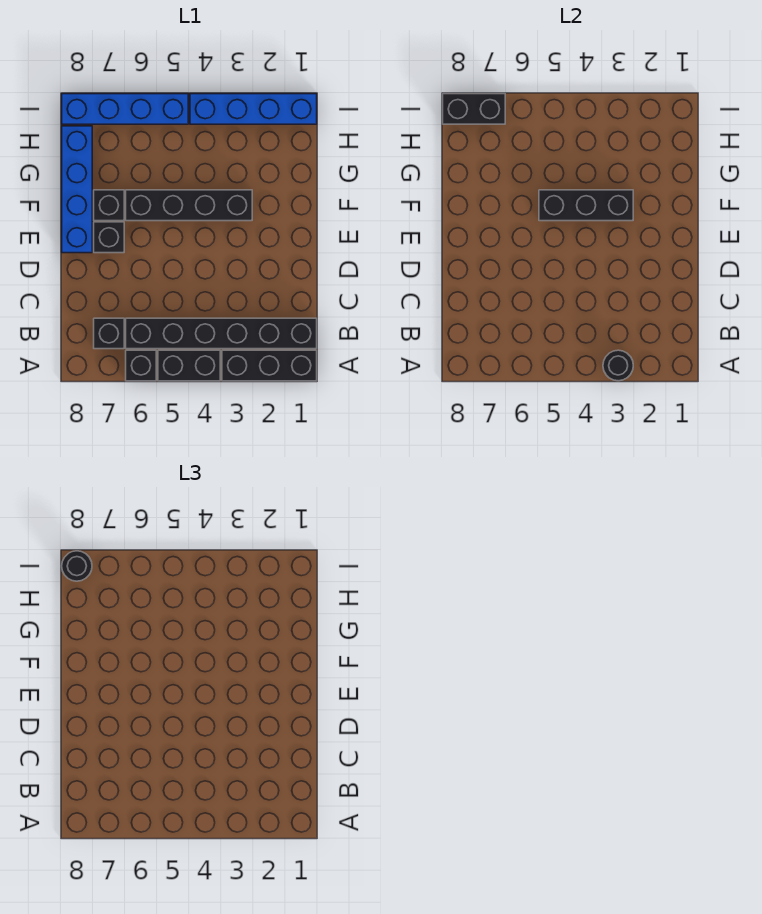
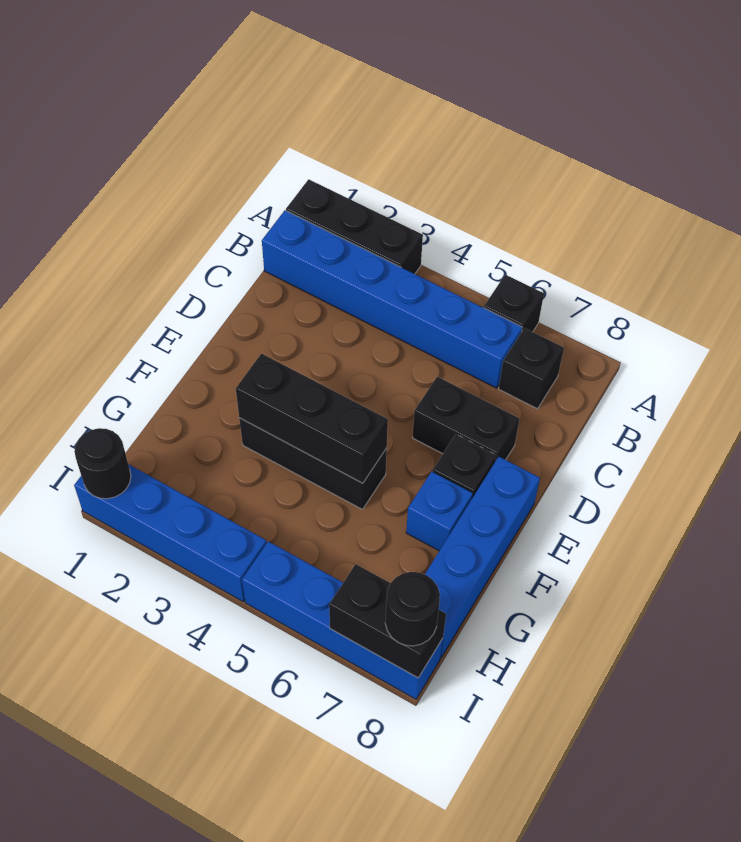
black 1x1 round brick [603,350,633,381] -> black 1x1 round brick moved to [74,428,131,499]
black 1x2 brick [158,350,220,381] -> black 1x2 brick moved to [413,377,520,460]
black 1x6 brick [126,318,317,349] -> blue 1x6 brick [262,210,522,388]
black 1x4 brick [126,190,252,221] -> black 1x3 brick [239,418,387,509]
black 1x1 brick [94,190,124,221] -> blue 1x1 brick [406,472,473,551]

